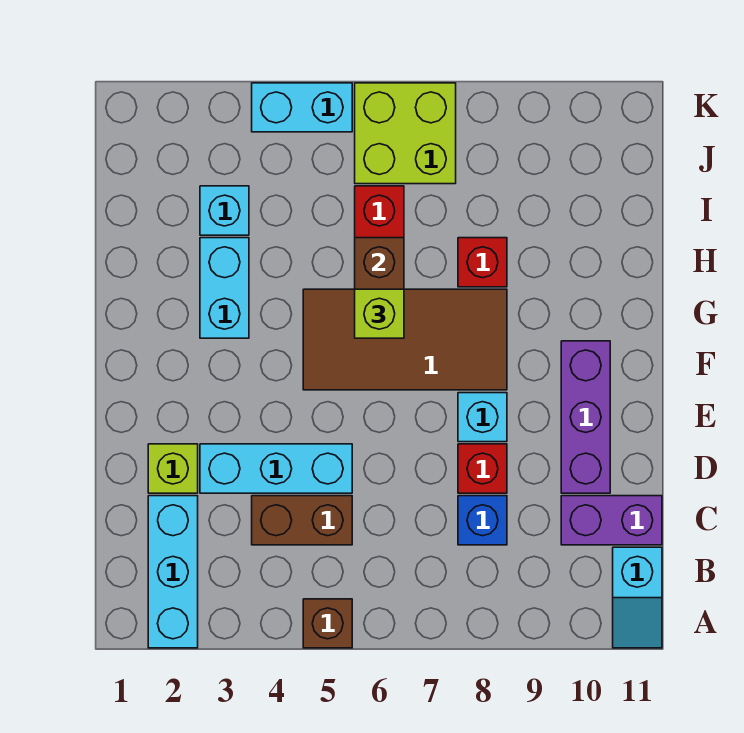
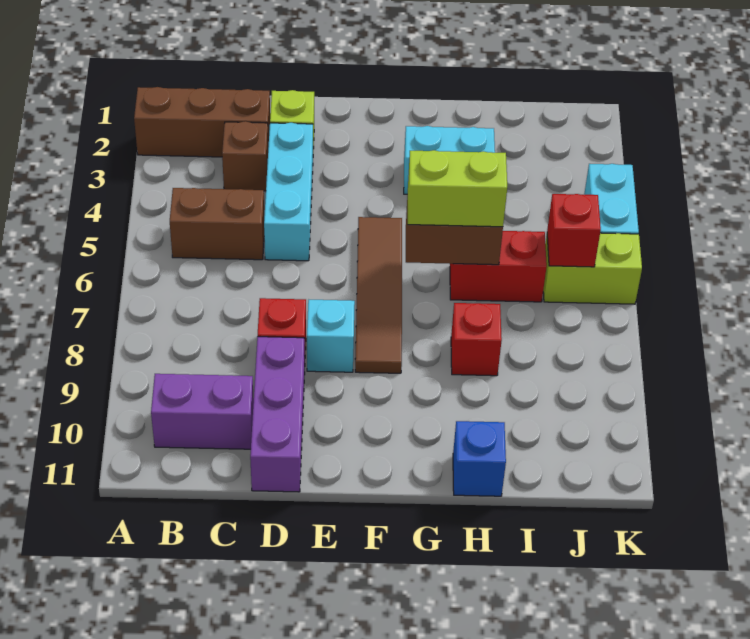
cyan 1x3 brick [148,496,198,648] -> brown 1x3 brick [134,87,270,157]
brown 1x1 brick [303,599,352,648] -> brown 1x1 brick moved to [222,121,268,191]
cyan 1x2 slope [613,547,662,648] -> none
brown 1x2 brick [252,496,352,545] -> brown 1x2 brick turned to [170,188,264,260]
blue 1x1 brick [458,496,507,545] -> blue 1x1 brick moved to [453,421,506,496]
purple 1x2 brick [561,496,662,545] -> purple 1x2 brick turned to [151,374,254,449]
purple 1x3 brick [561,341,610,493] -> purple 1x3 brick turned to [250,337,305,492]
brown 2x4 tile [303,289,507,390] -> brown 1x4 tile [355,217,402,373]
lime 1x1 brick [355,289,404,338] -> lime 1x2 brick [408,150,507,227]
cyan 1x1 brick [200,186,249,235] -> none
lime 2x2 brick [355,83,456,184] -> lime 1x2 brick [543,233,642,304]
none -> red 1x1 brick [547,194,601,267]

